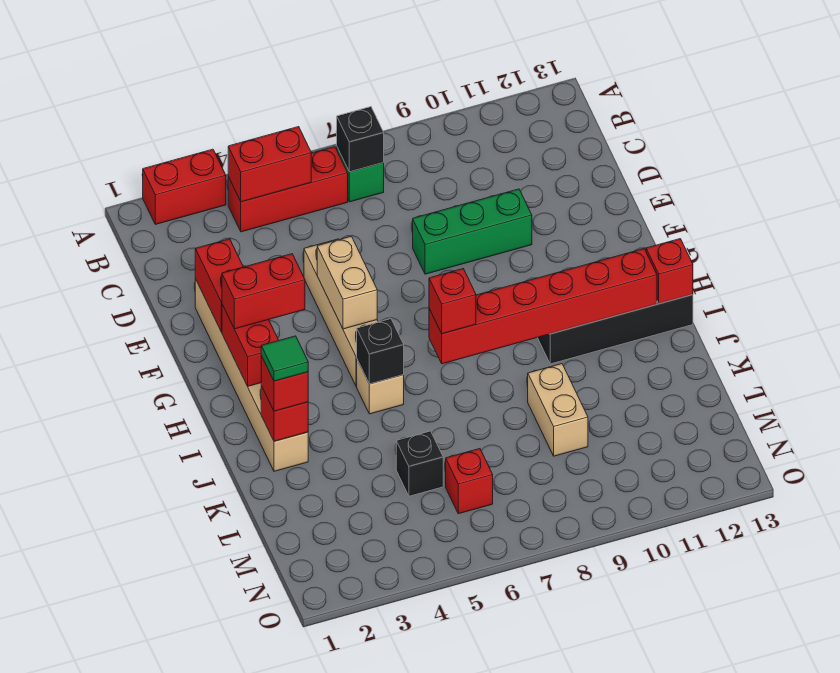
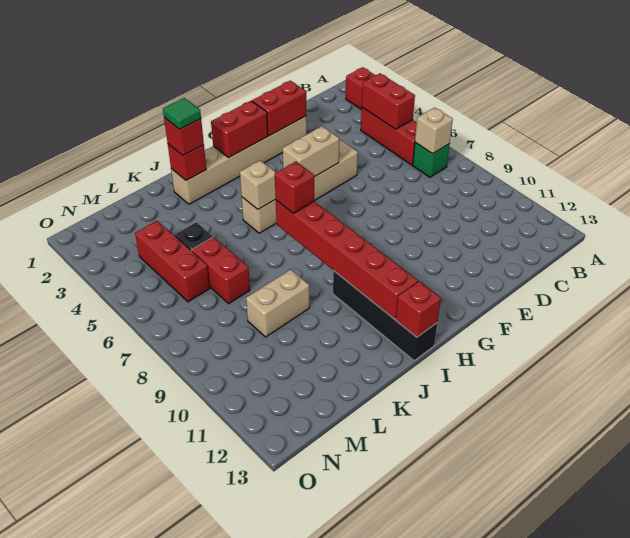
black 1x1 brick [337,107,384,172] -> tan 1x1 brick [415,108,453,154]
green 1x3 brick [413,189,532,274] -> none
red 1x2 brick [222,254,305,329] -> red 1x2 brick moved to [192,237,250,303]
black 1x1 brick [357,319,404,384] -> tan 1x1 brick [240,160,276,209]
red 1x1 brick [446,449,493,514] -> red 1x3 brick [135,221,210,302]

